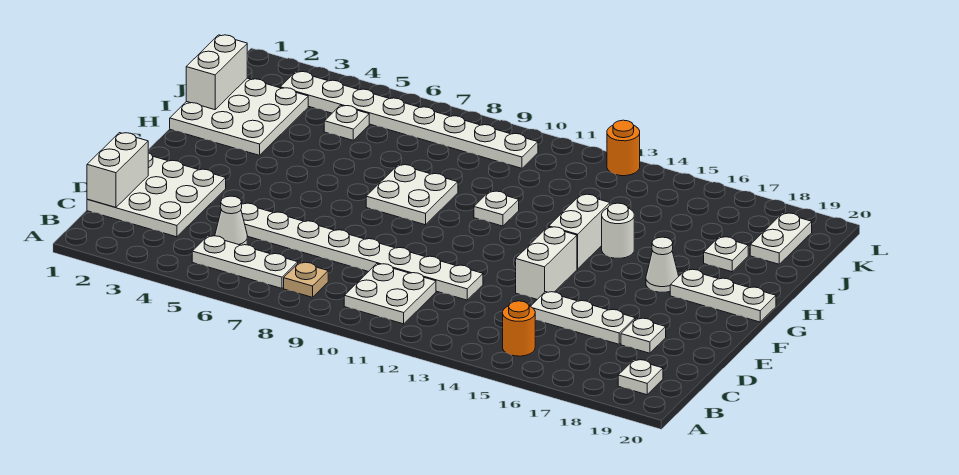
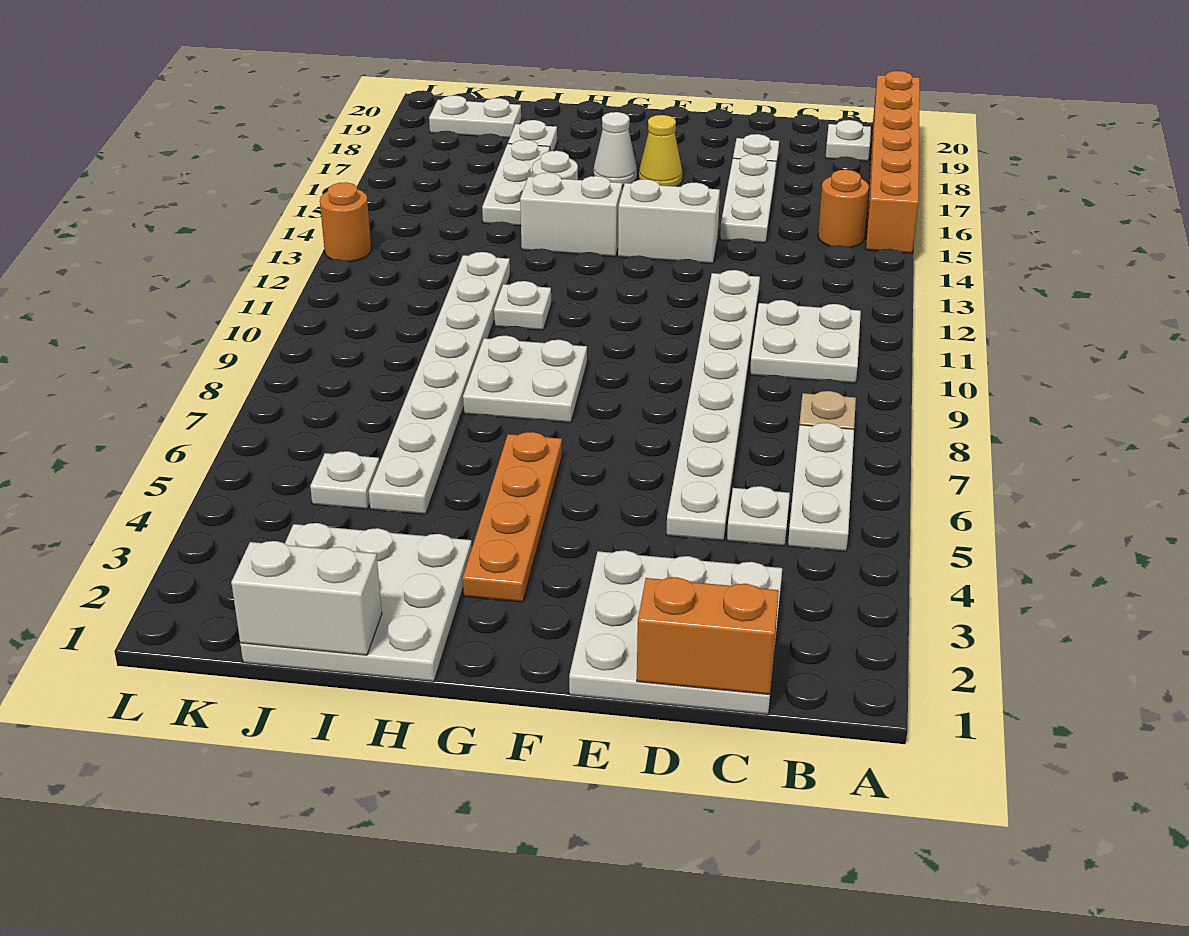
none -> orange 1x6 brick [866,71,920,253]
white 1x2 brick [87,133,148,207] -> orange 1x2 brick [637,577,779,695]
white 1x1 cone [215,196,247,245] -> white 1x1 plate [727,486,790,546]
none -> yellow 1x1 cone [639,115,683,186]
none -> orange 1x4 plate [463,432,562,602]
white 1x3 plate [670,269,776,322] -> white 1x3 plate moved to [482,140,550,226]
white 1x8 plate [280,72,538,168] -> white 1x8 plate moved to [369,252,510,514]

